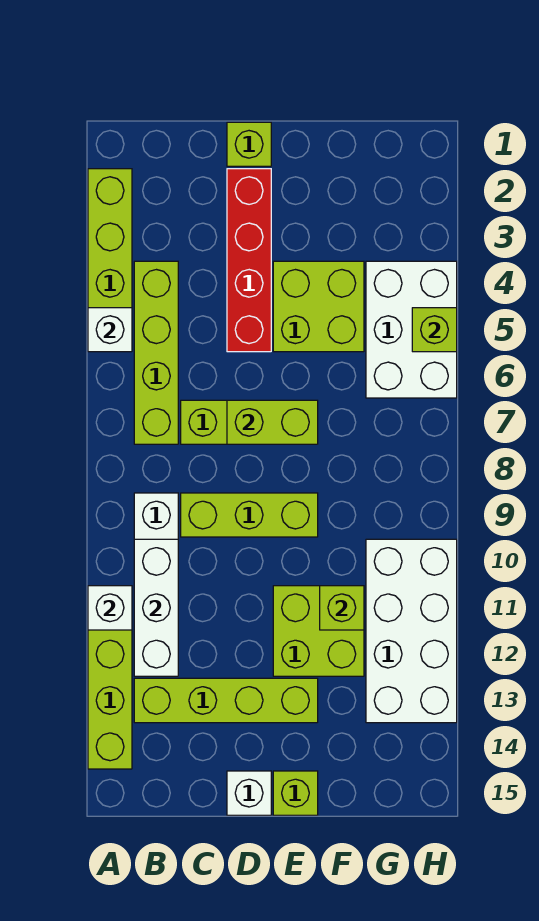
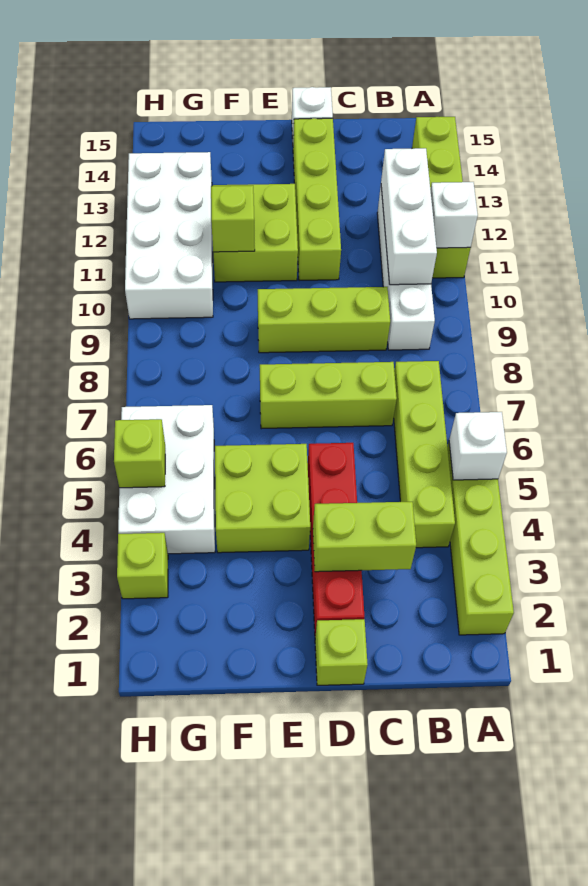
lime 1x4 brick [134,678,318,723] -> lime 1x4 brick turned to [293,118,341,281]
lime 1x2 brick [227,400,318,444] -> lime 1x2 brick moved to [313,502,416,572]
lime 1x1 brick [273,771,318,815] -> lime 1x1 brick moved to [117,533,168,599]

